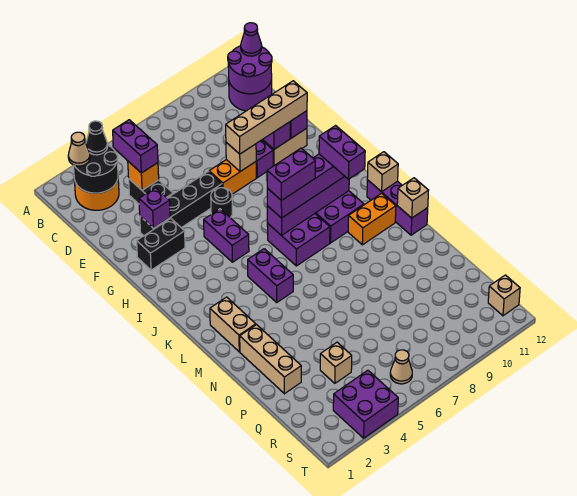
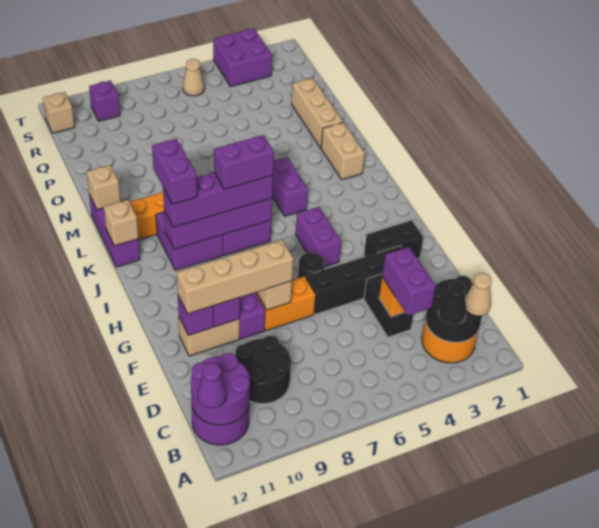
none -> black 2x2 round brick [236,336,291,404]
purple 1x1 brick [139,188,170,228] -> purple 1x1 brick moved to [89,81,120,121]
tan 1x1 brick [320,342,352,383] -> none

